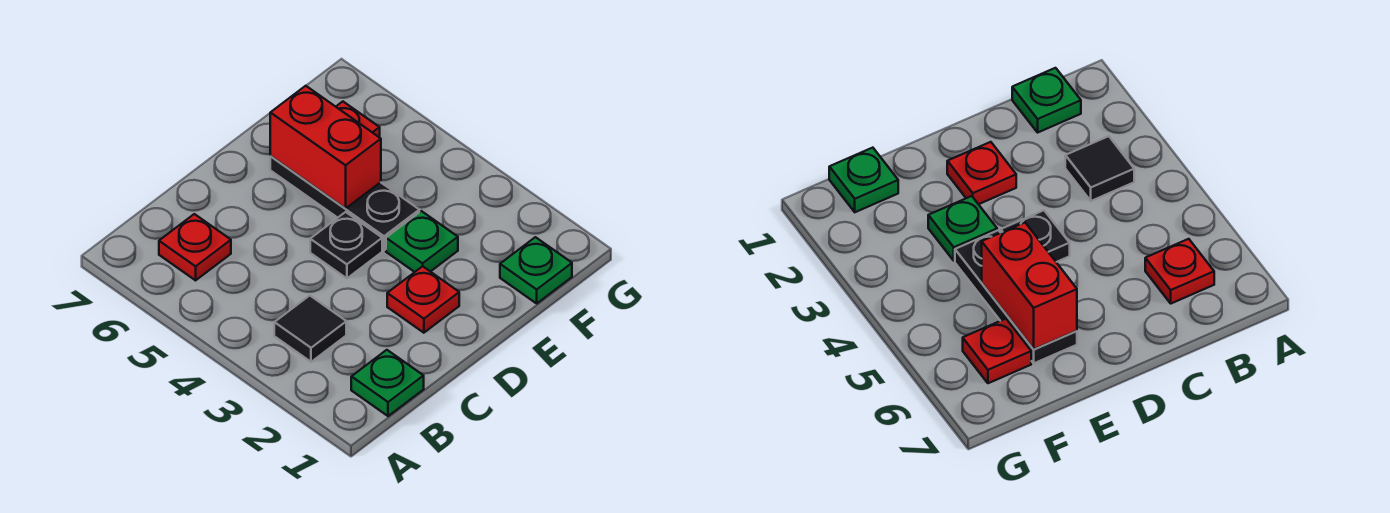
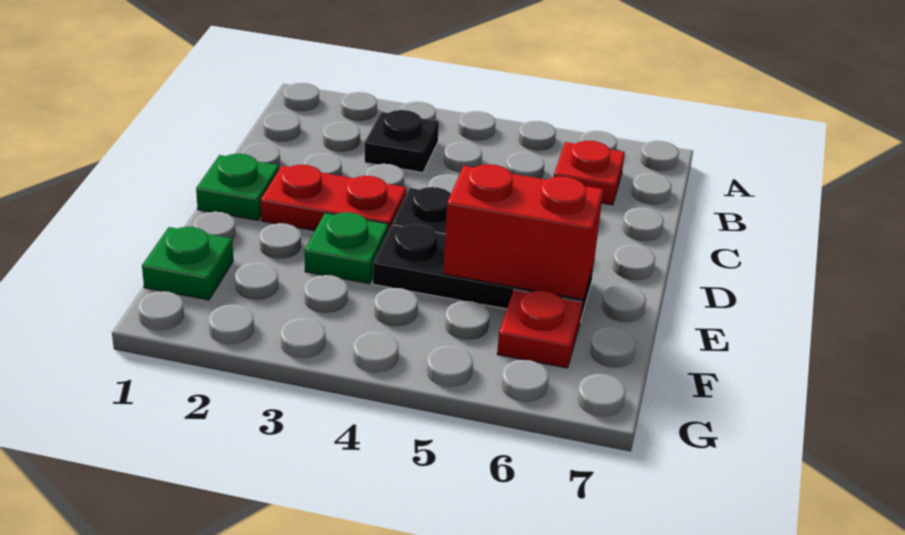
green 1x1 plate [351,350,424,416] -> green 1x1 plate moved to [196,154,279,220]
black 1x1 tile [274,296,346,362] -> black 1x1 plate [365,110,439,173]
red 1x1 plate [387,266,459,333] -> red 1x2 plate [261,165,406,231]

